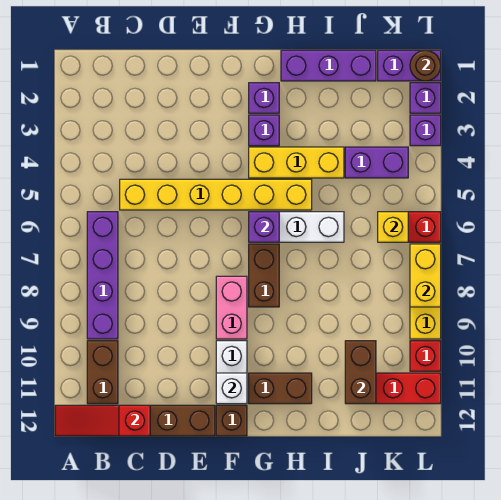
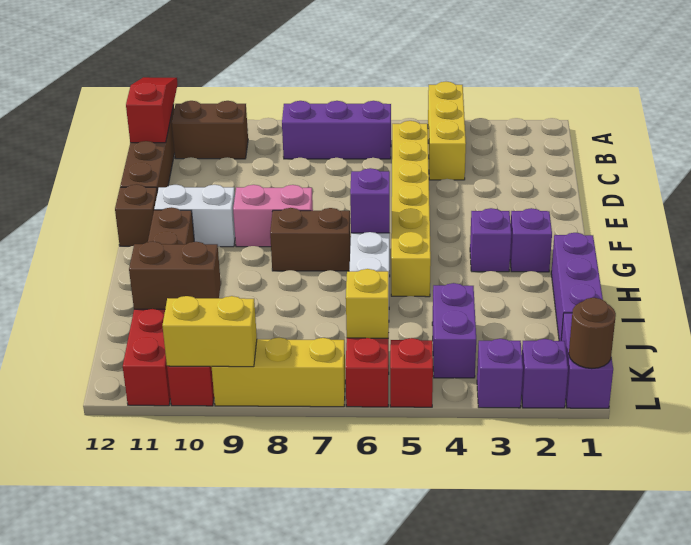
purple 1x4 brick [87,212,118,339] -> purple 1x3 brick [282,101,391,159]
white 1x1 brick [216,373,247,404] -> none
yellow 1x3 brick [249,147,344,178] -> yellow 1x3 brick moved to [428,82,466,180]
none -> red 1x1 brick [390,338,433,407]
yellow 1x2 brick [410,244,441,307] -> yellow 1x2 brick moved to [162,296,257,367]

